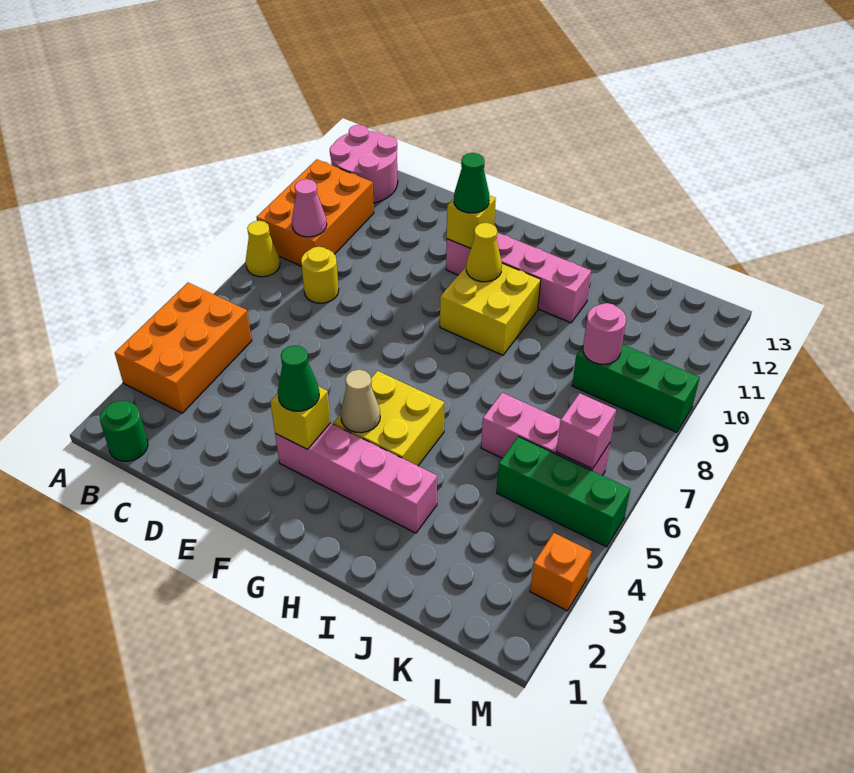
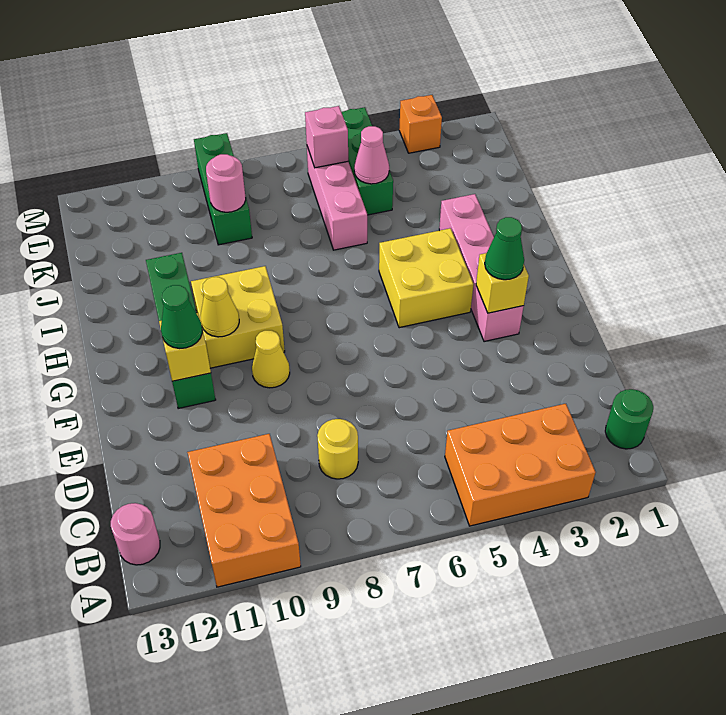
yellow 1x1 cone [246,221,280,277] -> yellow 1x1 cone moved to [252,330,290,388]
orange 2x3 brick [257,159,374,266] -> orange 2x3 brick turned to [187,434,301,587]
pink 2x2 round brick [330,125,398,203] -> pink 1x1 round brick [111,503,160,565]
pink 1x1 cone [292,179,327,237] -> pink 1x1 cone moved to [354,126,389,184]
pink 1x4 brick [446,232,591,323] -> green 1x4 brick [146,253,216,409]
tan 1x1 cone [341,370,380,433] -> none

